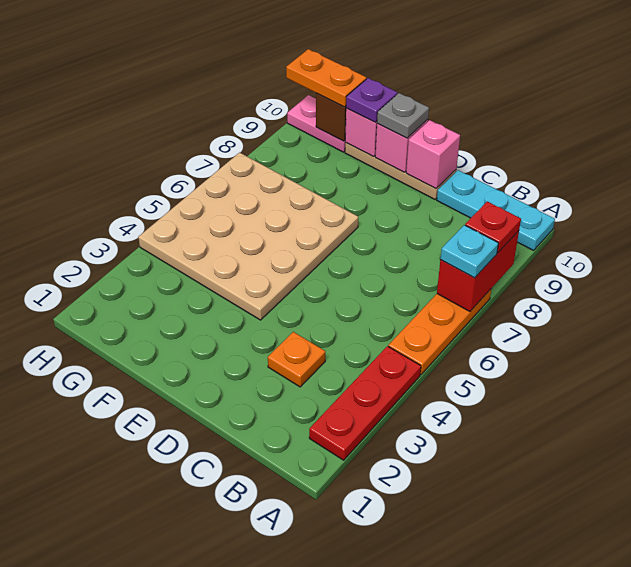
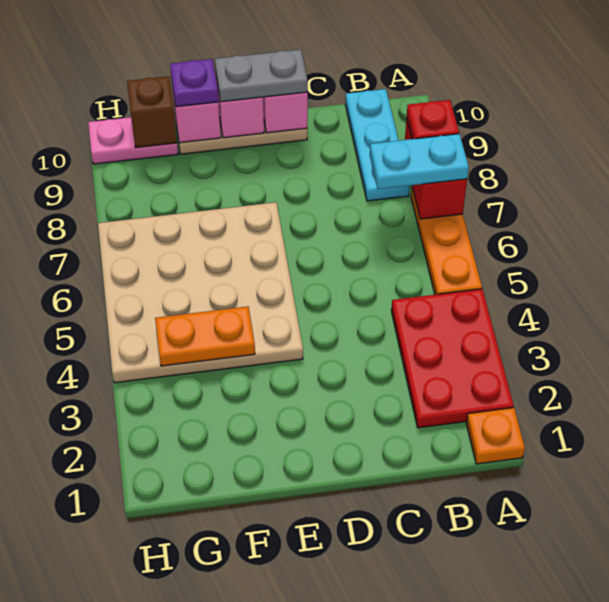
red 1x3 plate [309,346,421,460] -> red 2x3 plate [391,289,514,428]
cyan 1x1 plate [440,225,498,278] -> cyan 1x2 plate [370,134,469,189]
cyan 1x3 plate [437,170,555,250] -> cyan 1x3 plate turned to [345,89,409,201]
orange 1x1 plate [268,332,325,387] -> orange 1x1 plate moved to [466,408,525,464]
grey 1x1 plate [377,93,429,138] -> grey 1x2 plate [215,49,308,102]
orange 1x2 plate [286,49,366,107] -> orange 1x2 plate moved to [155,306,255,366]

